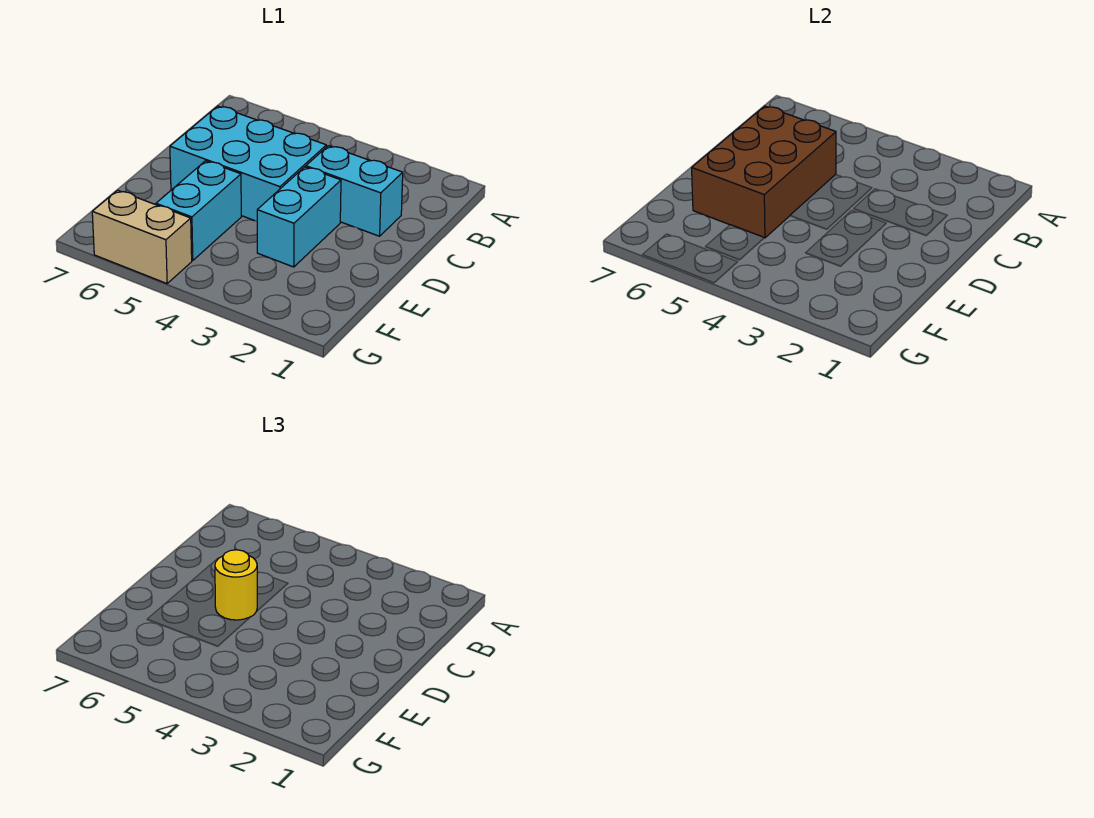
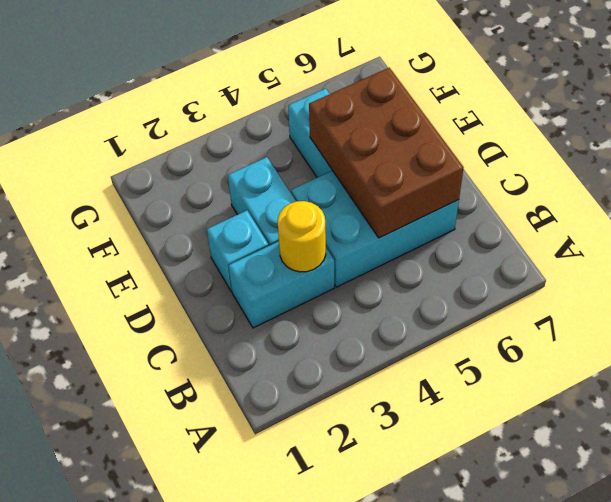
none -> cyan 1x1 brick [207,211,269,292]
yellow 1x1 round brick [215,550,257,620] -> yellow 1x1 round brick moved to [278,201,326,272]
tan 1x2 brick [92,190,192,284] -> none

